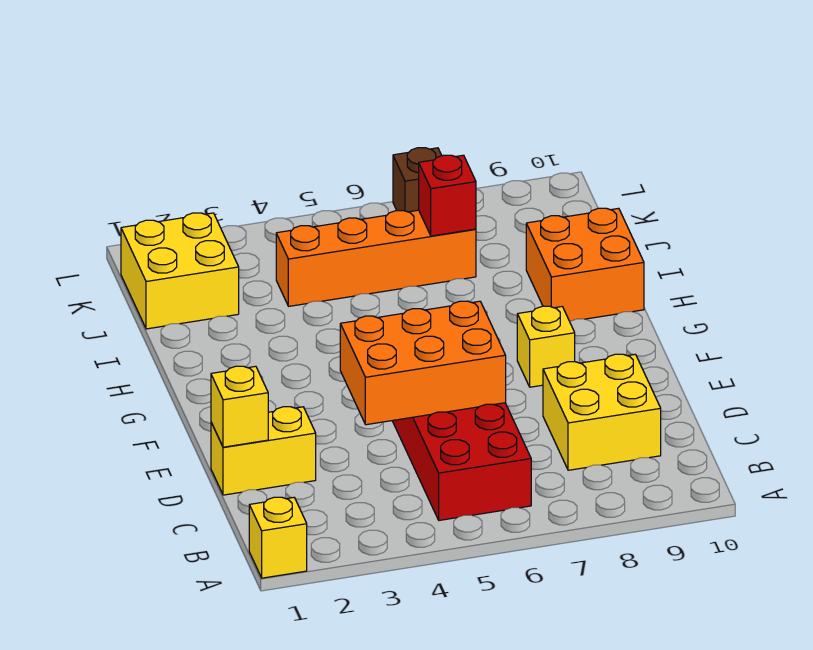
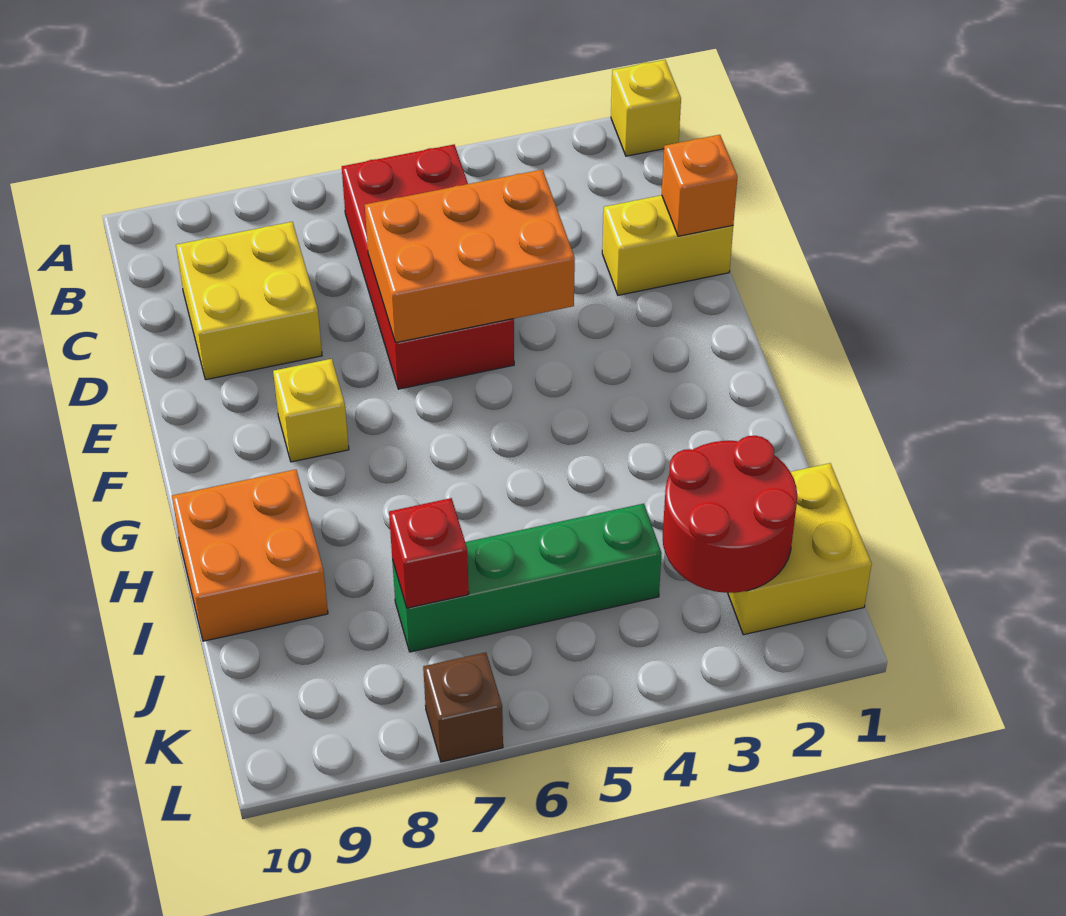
yellow 1x1 brick [211,366,268,447] -> orange 1x1 brick [662,135,738,236]
none -> red 2x2 round brick [663,436,797,593]
orange 1x4 brick [276,210,476,306] -> green 1x4 brick [392,504,662,652]

